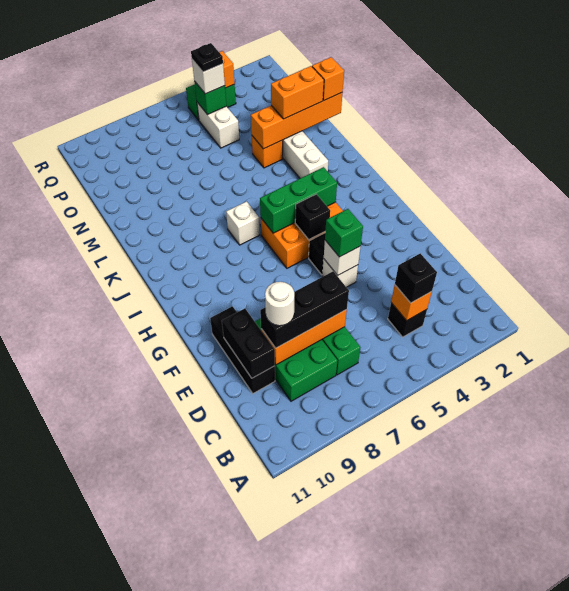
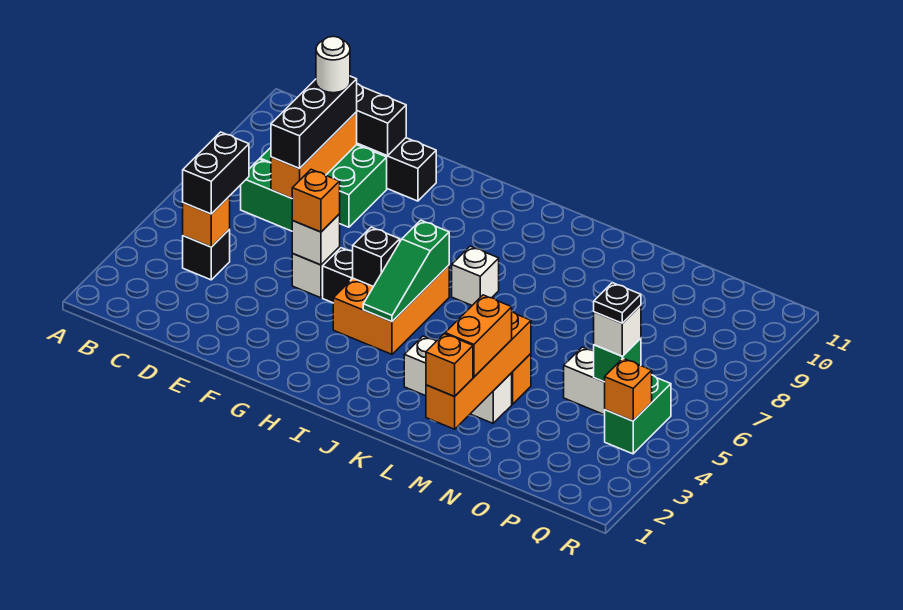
black 1x1 brick [395,253,437,303] -> black 1x2 brick [183,132,249,214]
green 1x1 brick [325,209,363,257] -> orange 1x1 brick [292,169,340,232]
green 1x3 brick [260,167,337,233] -> green 1x3 slope [363,220,449,322]

